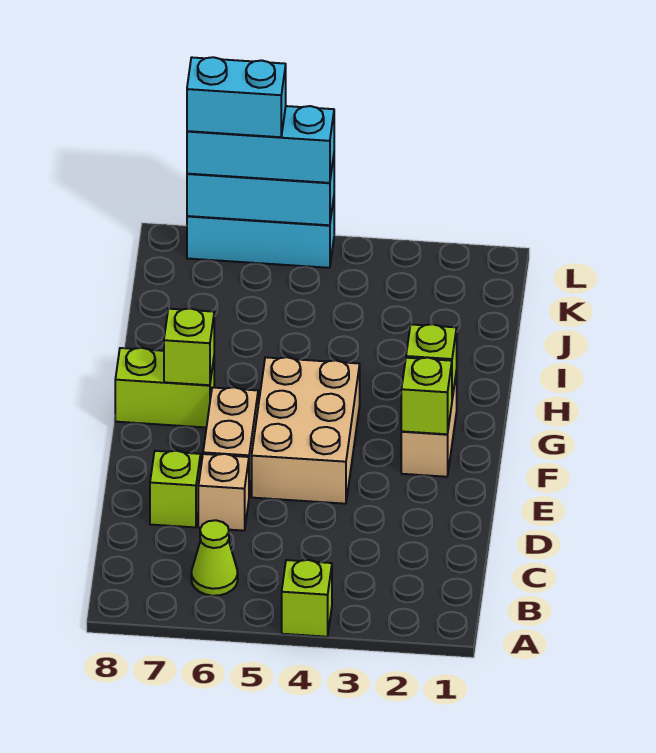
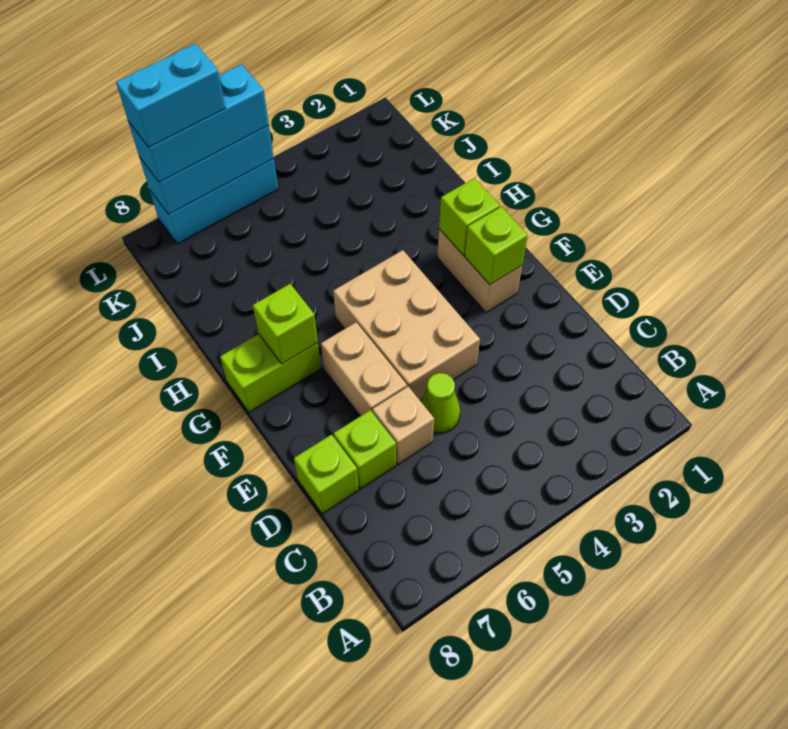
lime 1x1 brick [282,560,332,637] -> lime 1x1 brick moved to [294,435,359,514]
lime 1x1 cone [191,520,238,596] -> lime 1x1 cone moved to [421,373,460,433]

